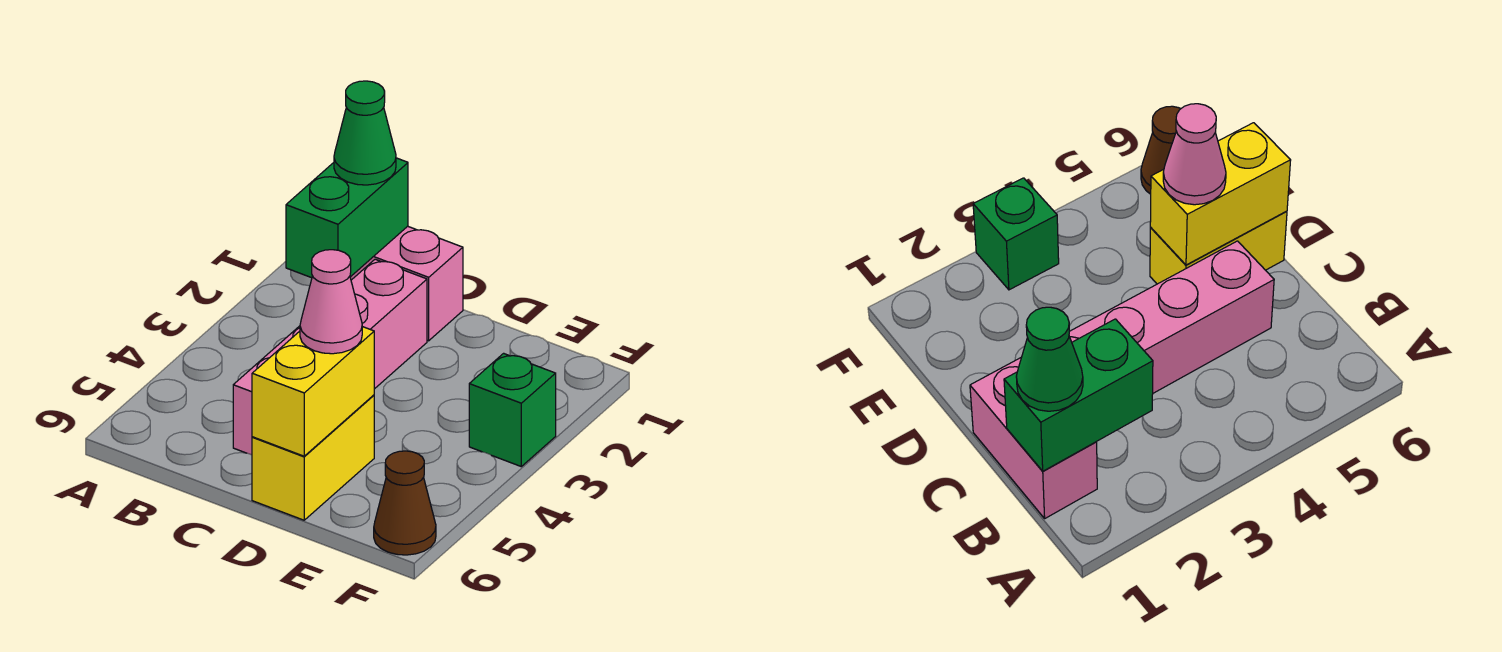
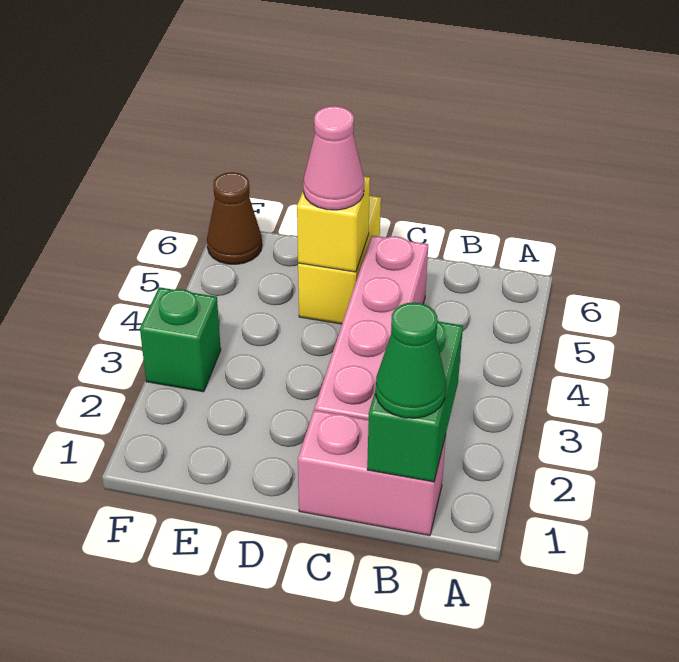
yellow 1x2 brick [252,327,374,456] -> yellow 1x1 brick [297,176,370,272]

